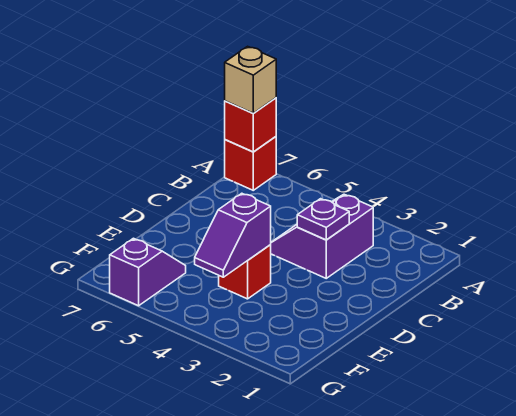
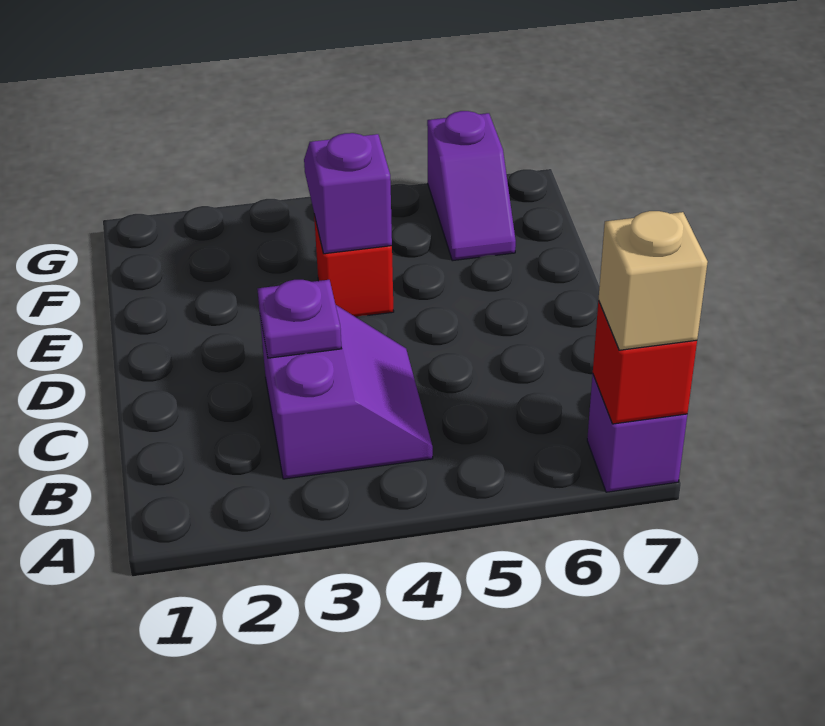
red 1x1 brick [225,137,276,190] -> purple 1x1 brick [587,374,687,492]

